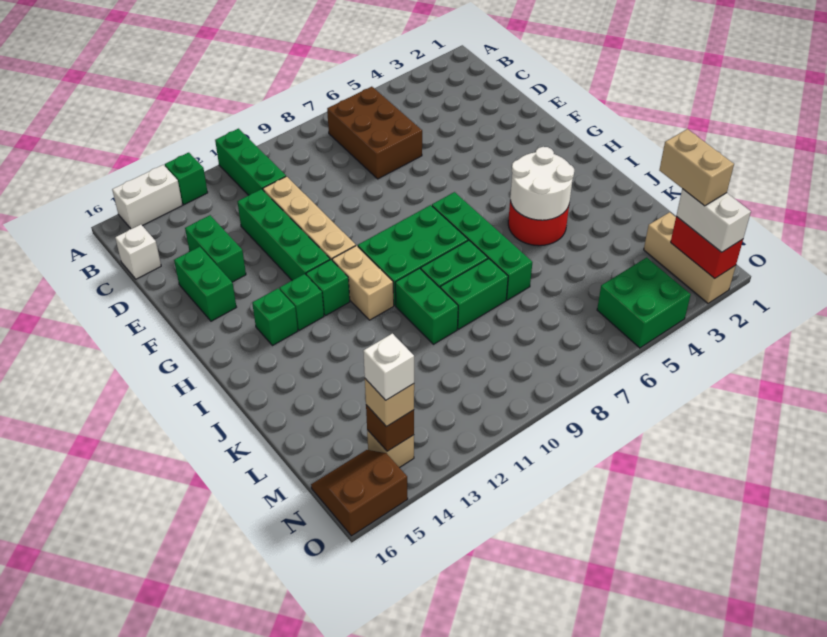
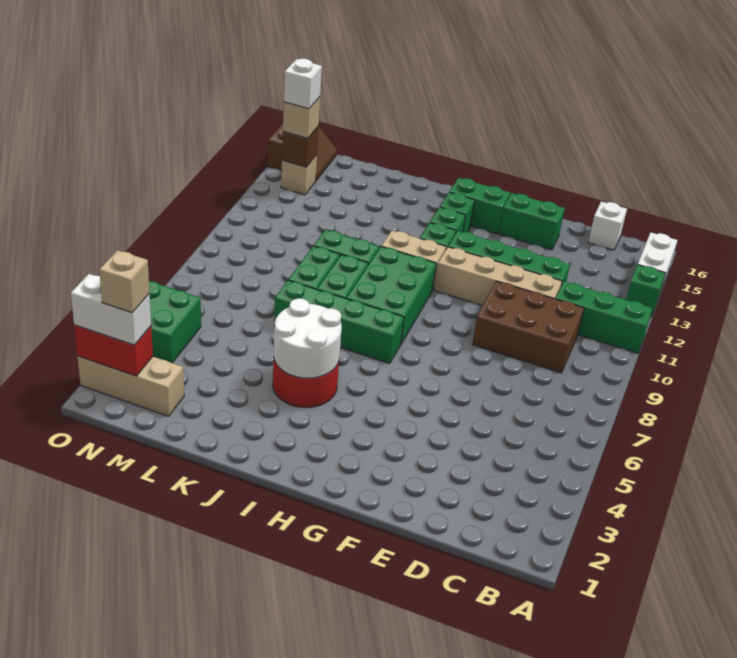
brown 2x3 brick [327,87,422,179] -> brown 2x3 brick moved to [472,281,584,373]
green 1x2 brick [185,215,246,282] -> green 1x2 brick moved to [450,178,510,234]
tan 1x2 brick [659,129,734,206] -> tan 1x1 brick [99,250,150,313]

